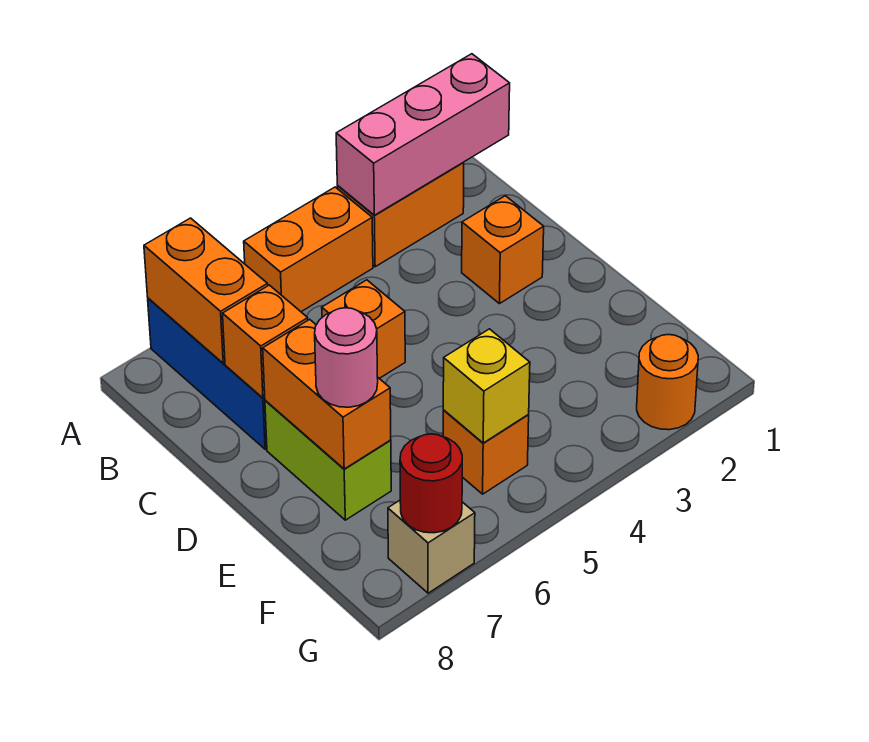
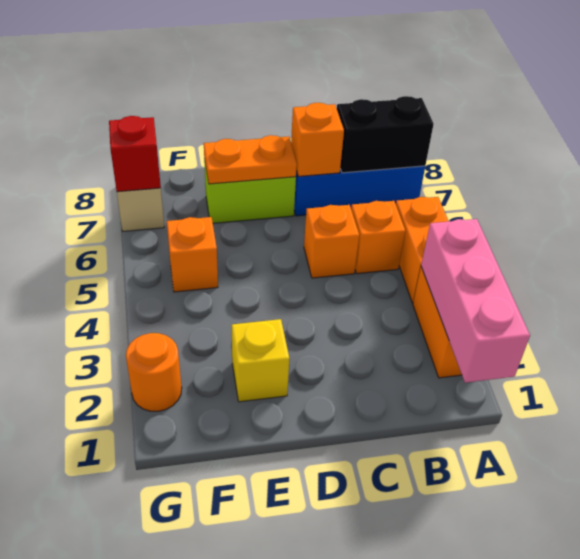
orange 1x2 brick [144,218,268,363] -> black 1x2 brick [337,96,433,173]
orange 1x1 brick [462,196,544,304] -> orange 1x1 brick moved to [351,201,405,274]
orange 1x2 brick [263,319,391,469] -> orange 1x2 plate [204,135,297,184]
pink 1x1 round brick [315,308,378,407] -> none
yellow 1x1 brick [443,329,530,443] -> yellow 1x1 brick moved to [232,319,290,402]
red 1x1 round brick [400,434,462,533] -> red 1x1 brick [109,116,161,192]

